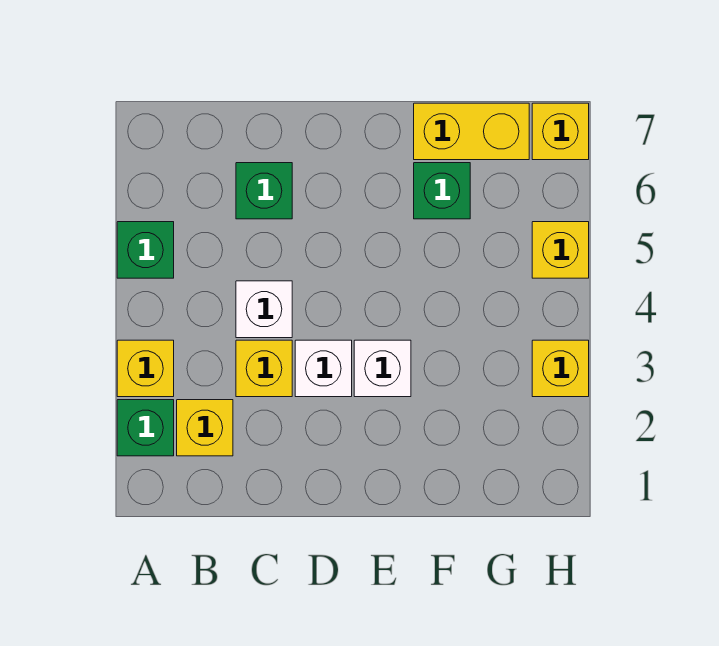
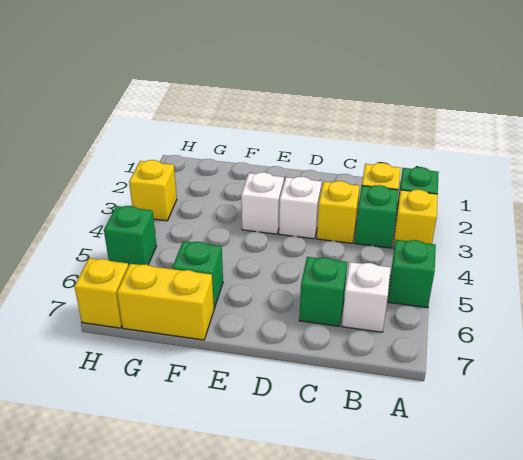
none -> green 1x1 brick [355,185,398,248]
white 1x1 brick [236,281,292,338] -> white 1x1 brick moved to [342,262,391,332]
yellow 1x1 brick [532,222,589,278] -> green 1x1 brick [104,206,156,266]

